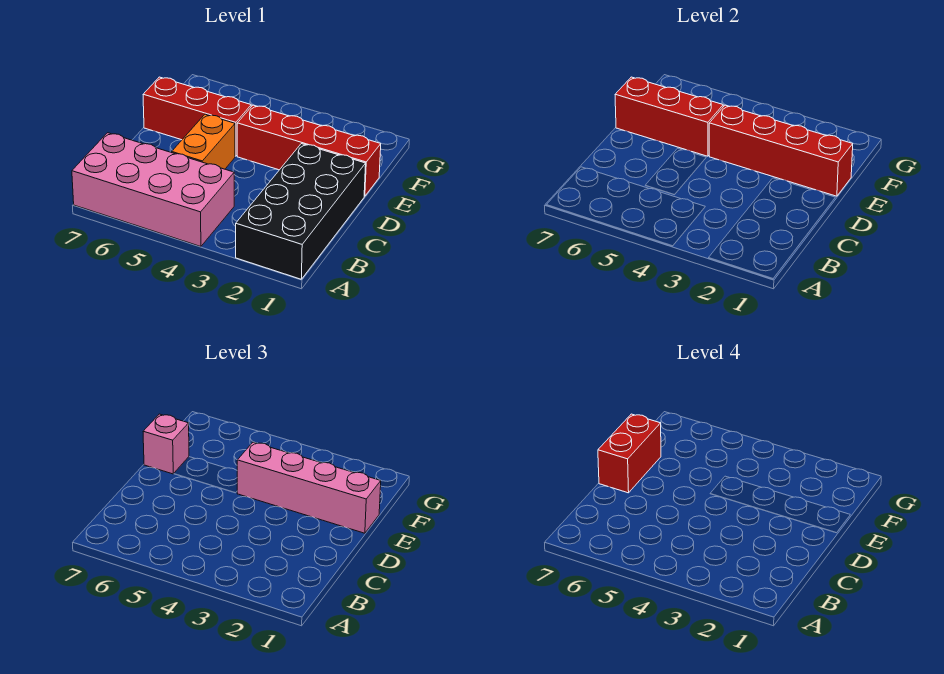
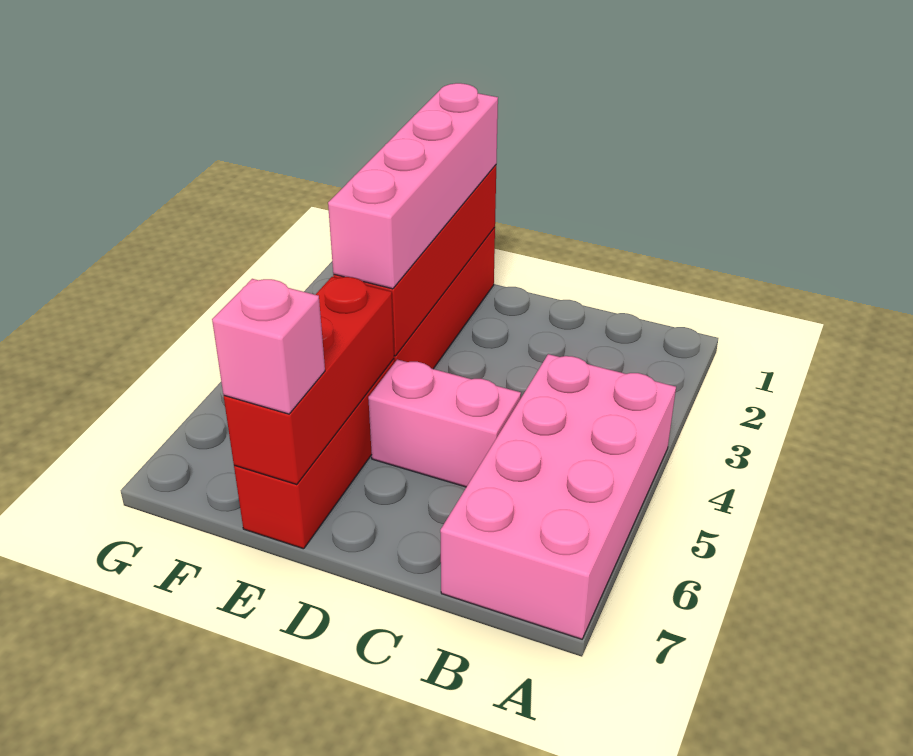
black 2x4 brick [236,144,366,279] -> none
orange 1x2 brick [172,114,235,169] -> pink 1x2 brick [368,359,521,487]
red 1x2 brick [598,414,661,493] -> none

